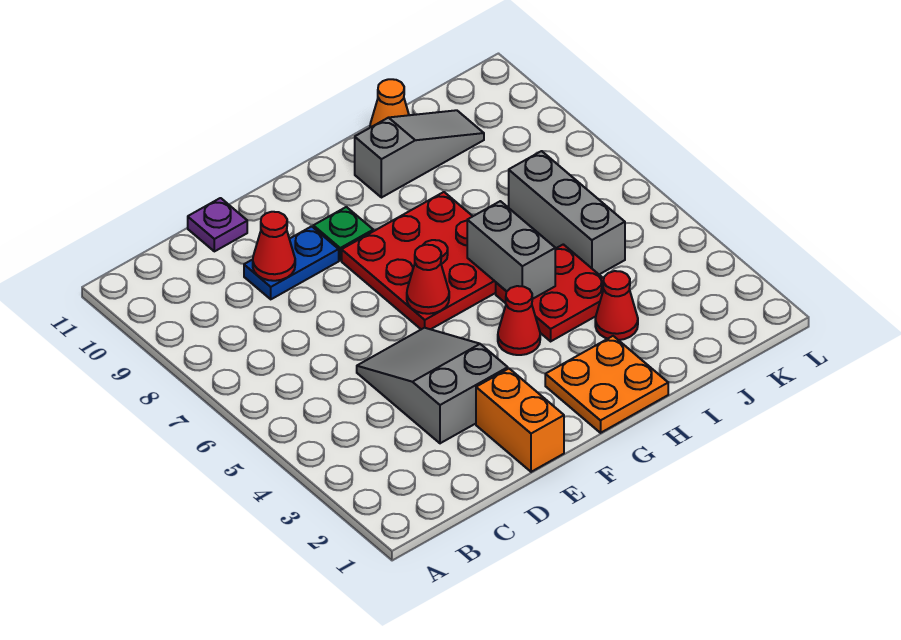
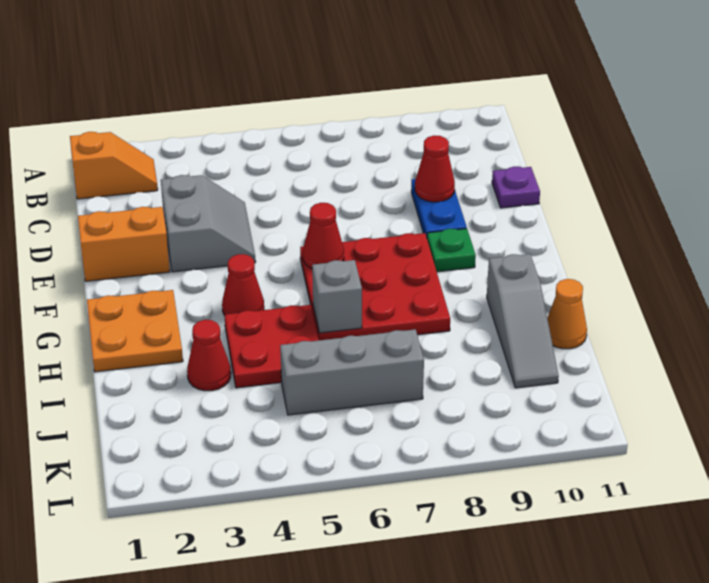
none -> orange 1x2 slope [70,132,158,199]
grey 2x3 slope [357,328,508,443] -> grey 2x2 slope [161,175,256,272]
grey 1x2 brick [467,201,555,299] -> grey 1x1 brick [312,260,362,333]

